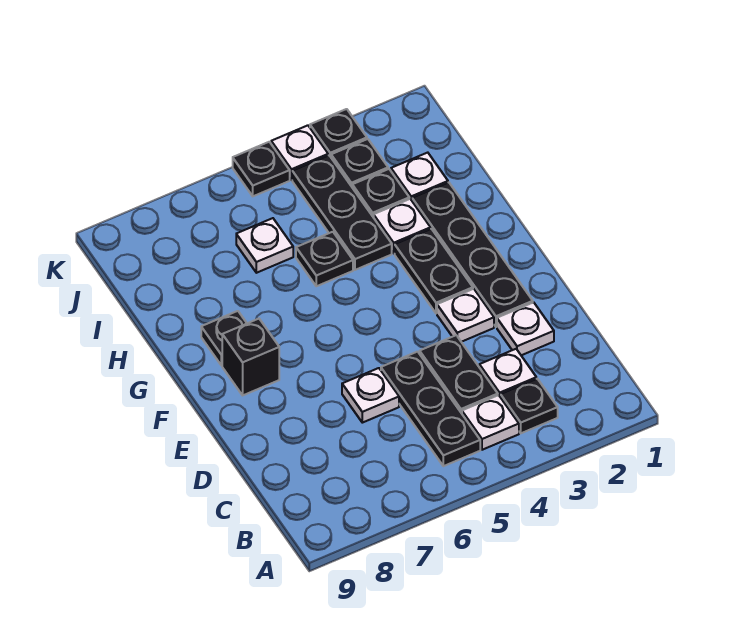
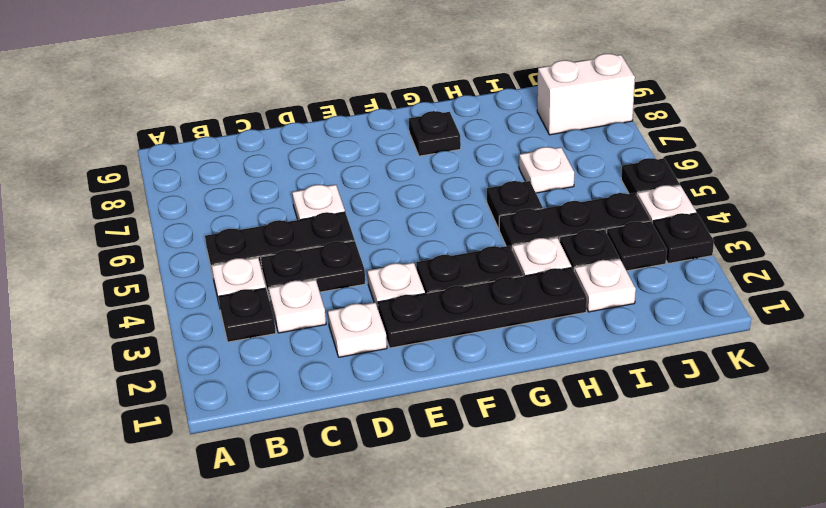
black 1x1 brick [222,319,279,395] -> none
none -> white 1x2 brick [537,54,635,135]

